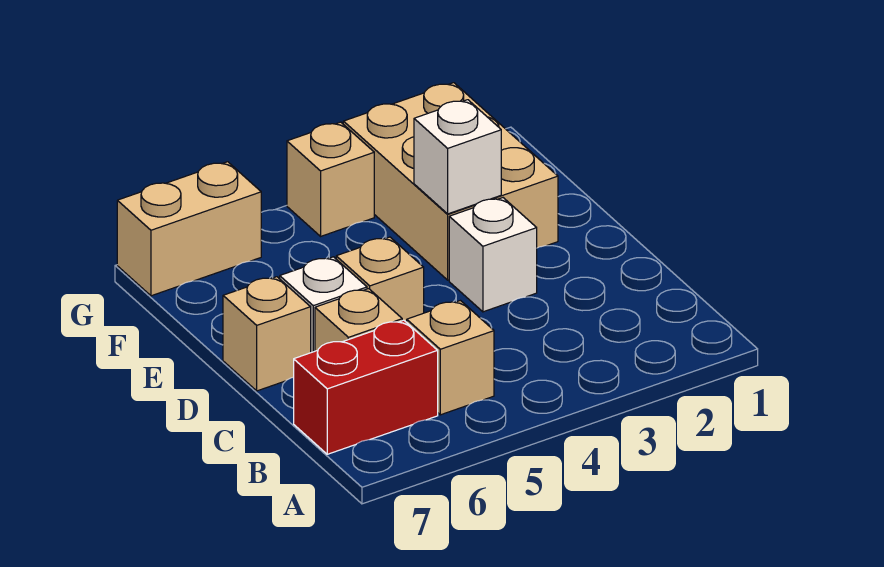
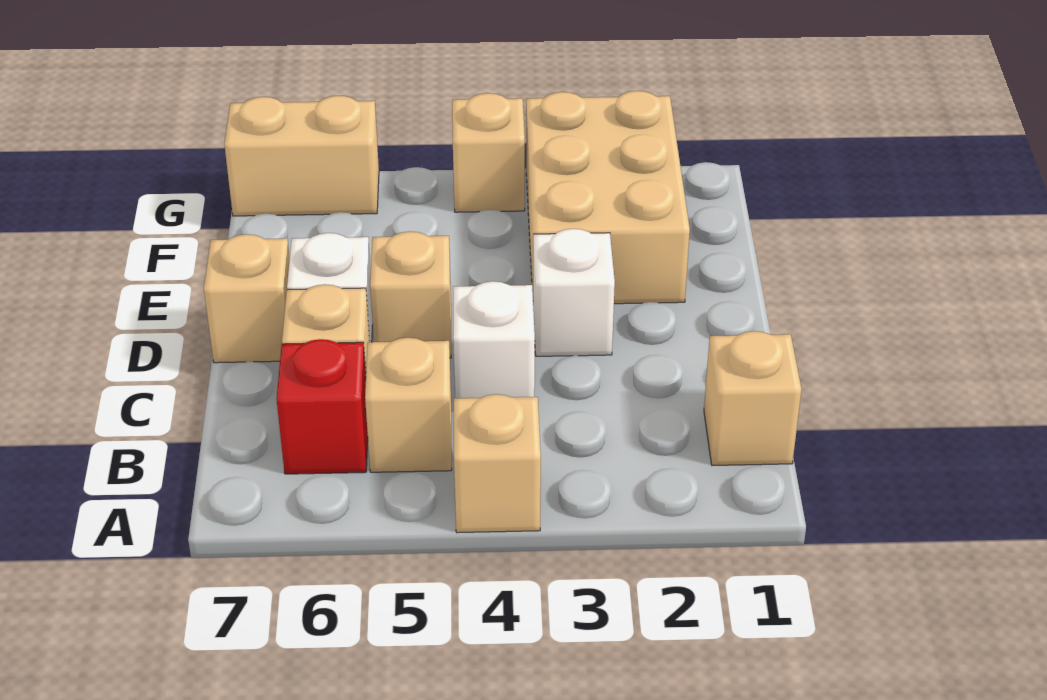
none -> tan 1x1 brick [454,394,541,533]
none -> tan 1x1 brick [704,331,802,465]
red 1x2 brick [294,320,438,454] -> red 1x1 brick [277,339,368,474]
white 1x1 brick [414,100,501,214] -> white 1x1 brick moved to [453,281,535,398]

